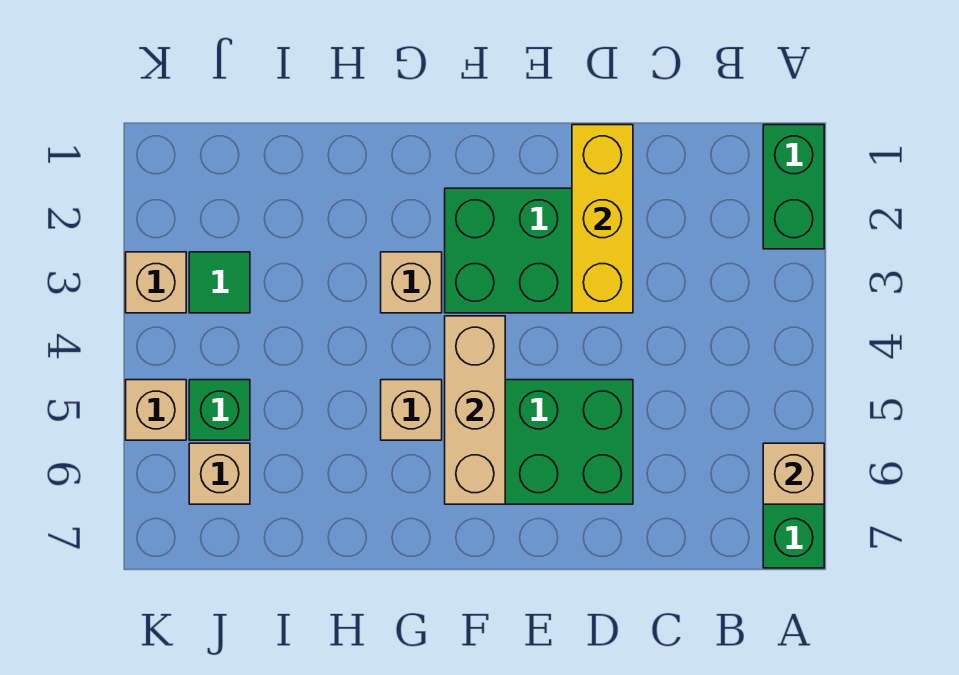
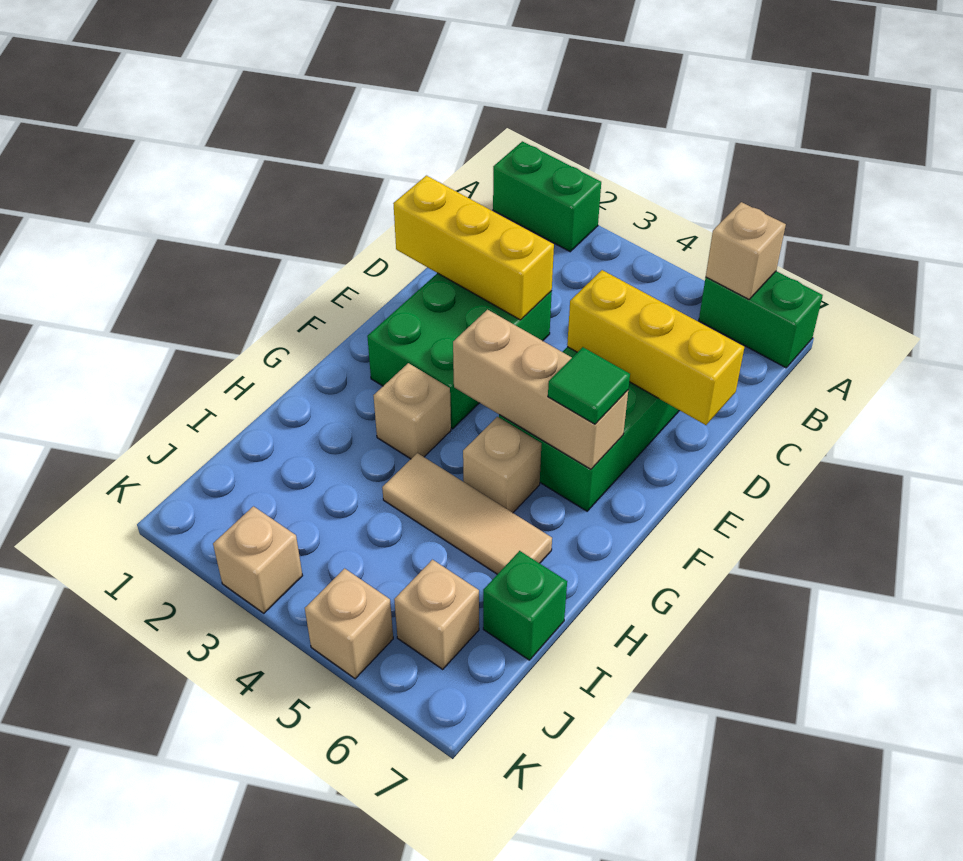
none -> yellow 1x3 brick [567,270,744,425]
none -> tan 1x3 tile [382,453,552,574]
green 1x1 tile [189,252,250,313] -> green 1x1 tile moved to [548,347,630,424]
green 1x1 brick [189,380,250,440] -> green 1x1 brick moved to [483,551,567,660]

